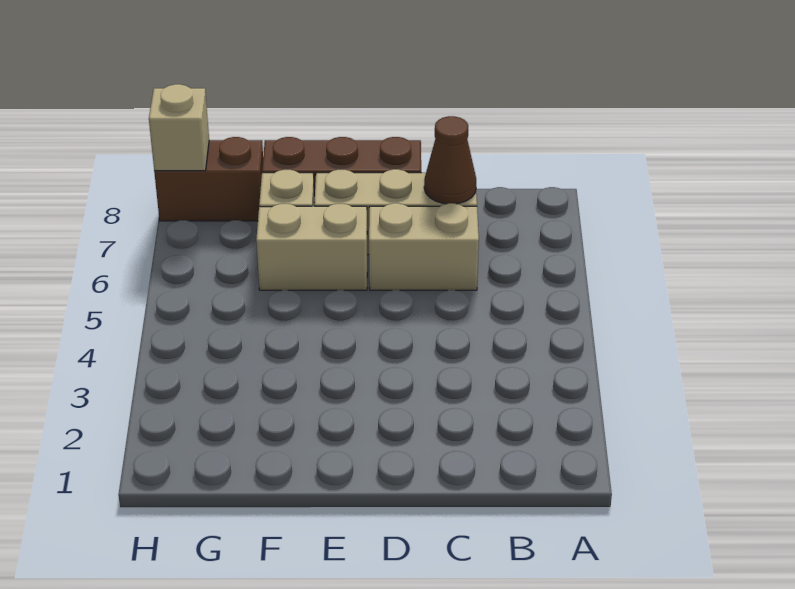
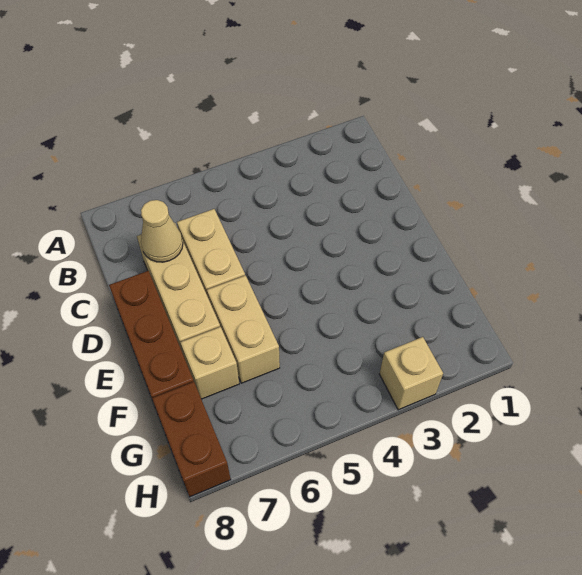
brown 1x1 cone [424,116,476,204] -> tan 1x1 cone [141,200,183,262]
tan 1x1 brick [149,84,209,171] -> tan 1x1 brick moved to [380,337,443,410]

